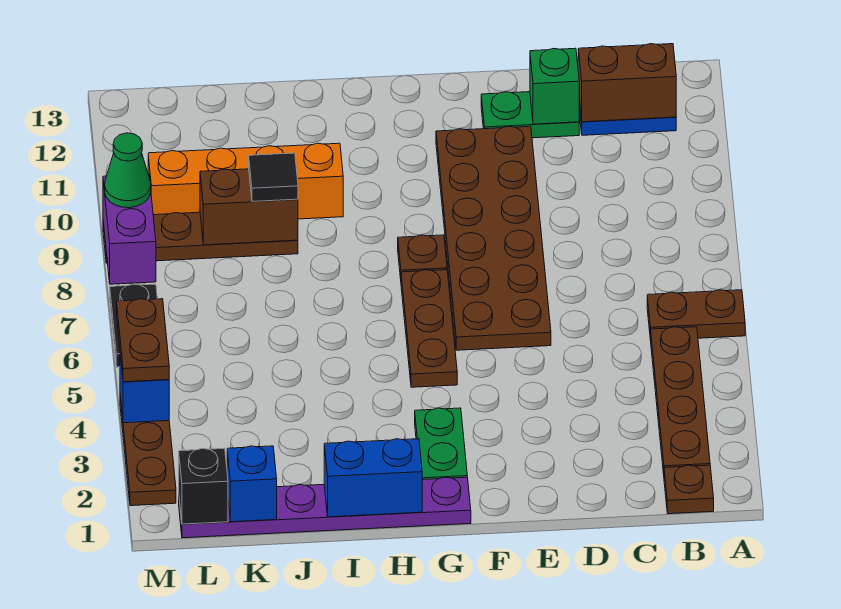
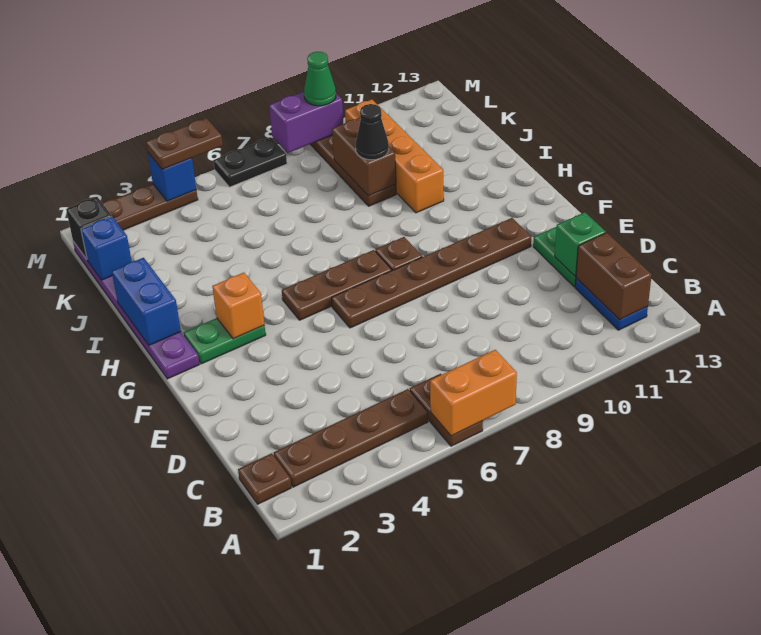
none -> orange 1x2 brick [430,350,517,436]
brown 2x6 plate [436,126,551,350] -> brown 1x6 plate [332,218,531,328]
none -> orange 1x1 brick [212,273,264,339]
black 1x1 tile [249,153,298,202] -> black 1x1 cone [356,104,389,160]

